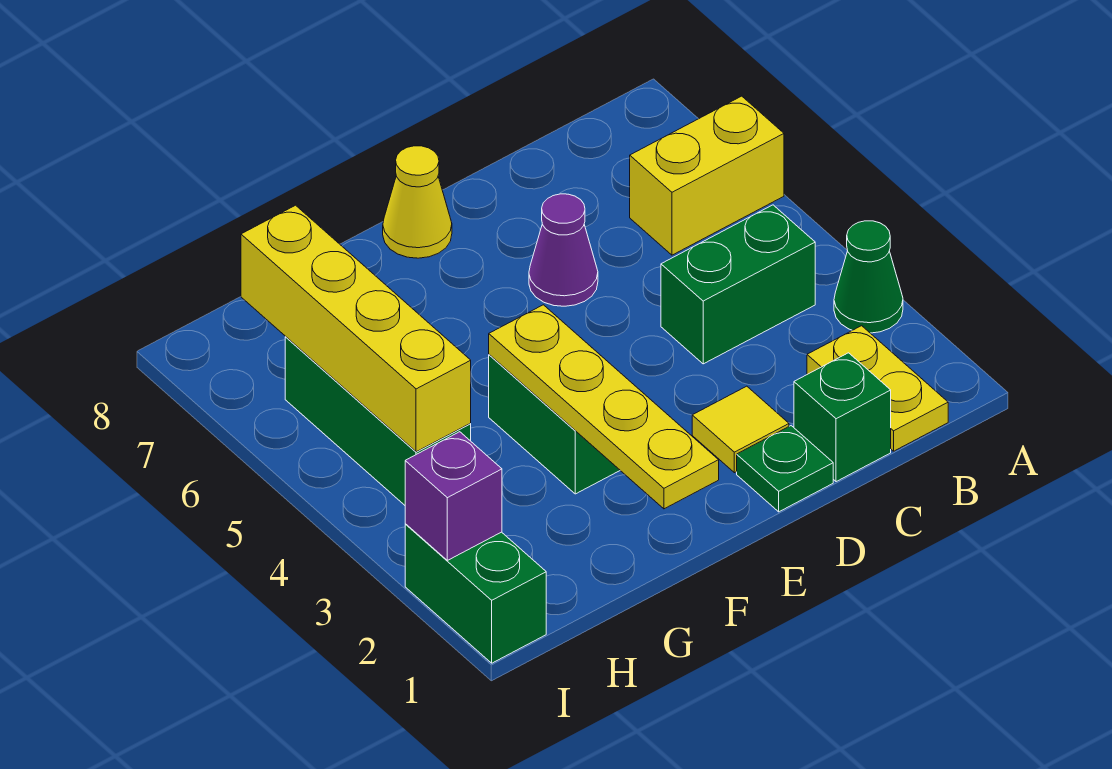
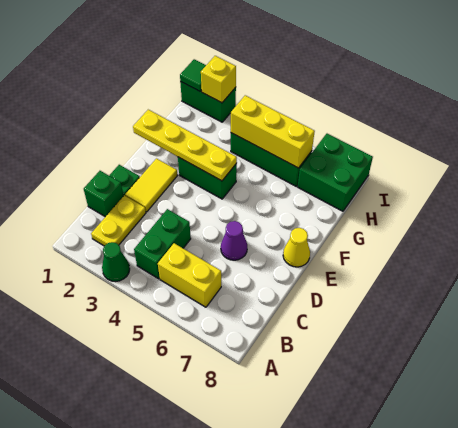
yellow 1x2 brick [630,96,784,255] -> yellow 1x2 brick turned to [158,243,221,307]
yellow 1x2 plate [807,326,948,451] -> yellow 1x2 plate turned to [91,195,146,246]
yellow 1x1 tile [692,386,789,473] -> yellow 1x2 tile [125,159,177,212]
yellow 1x4 brick [241,205,471,452] -> yellow 1x3 brick [231,95,315,168]
none -> green 2x2 brick [298,134,373,211]
none -> green 1x1 tile [180,59,206,92]
purple 1x1 brick [405,432,502,560] -> yellow 1x1 brick [201,56,236,103]

